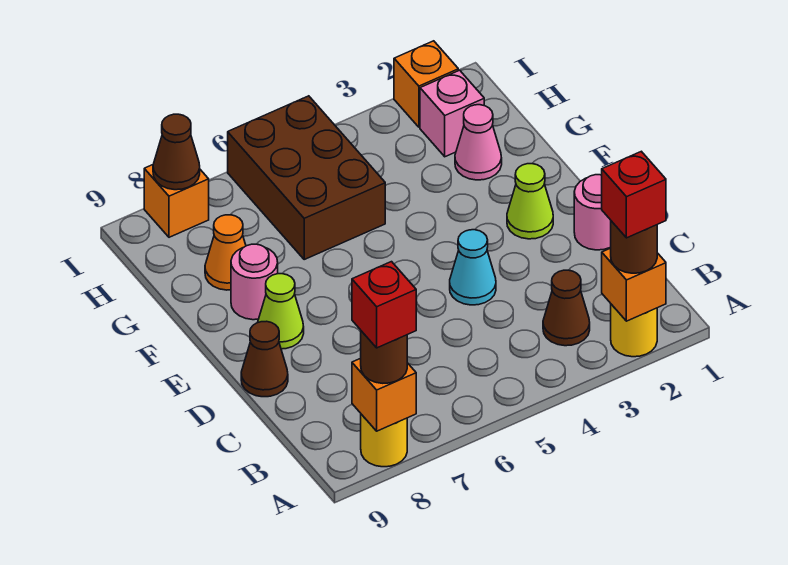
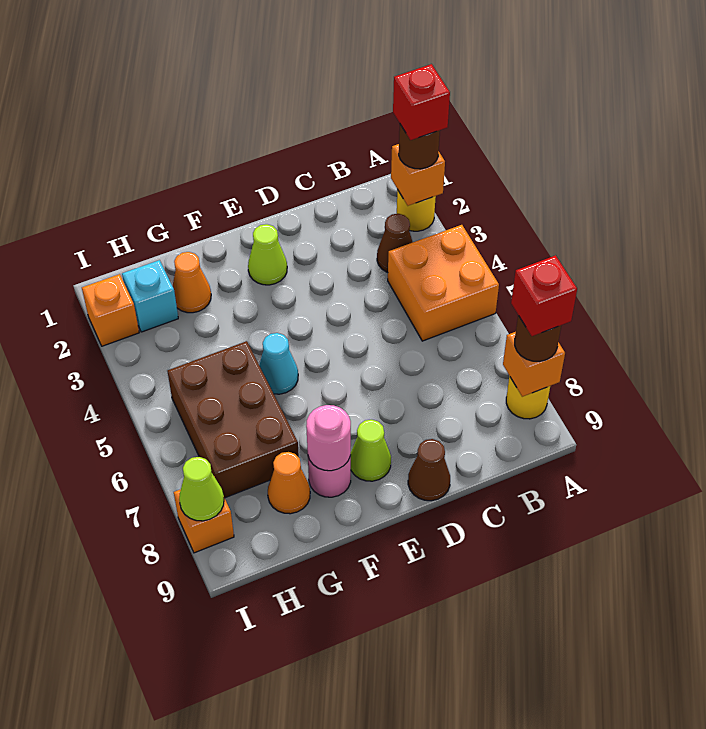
none -> orange 2x2 brick [388,225,499,341]
pink 1x1 round brick [574,175,611,250] -> pink 1x1 round brick moved to [306,405,351,471]
cyan 1x1 cone [450,230,496,305] -> cyan 1x1 cone moved to [259,333,298,394]
pink 1x1 cone [455,105,502,180] -> orange 1x1 cone [173,252,211,313]
brown 2x3 brick [228,96,385,259] -> brown 2x3 brick turned to [168,341,299,498]
pink 1x1 brick [420,70,484,157] -> cyan 1x1 brick [122,260,178,332]
brown 1x1 cone [153,114,200,190] -> lime 1x1 cone [179,457,224,521]

